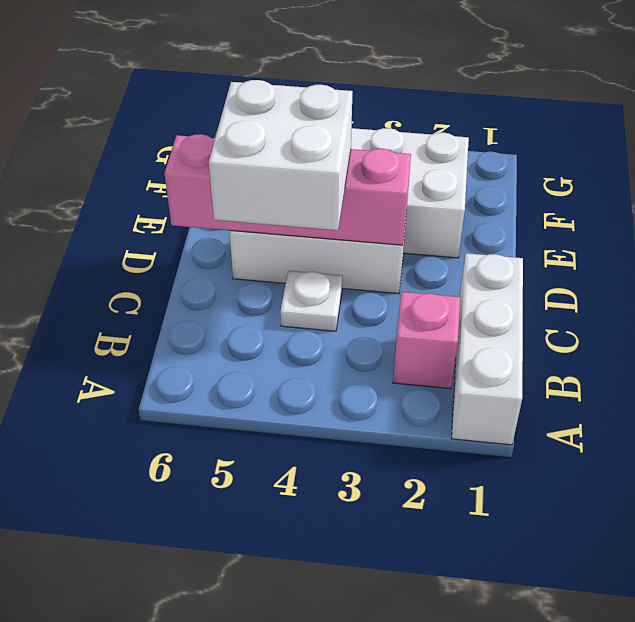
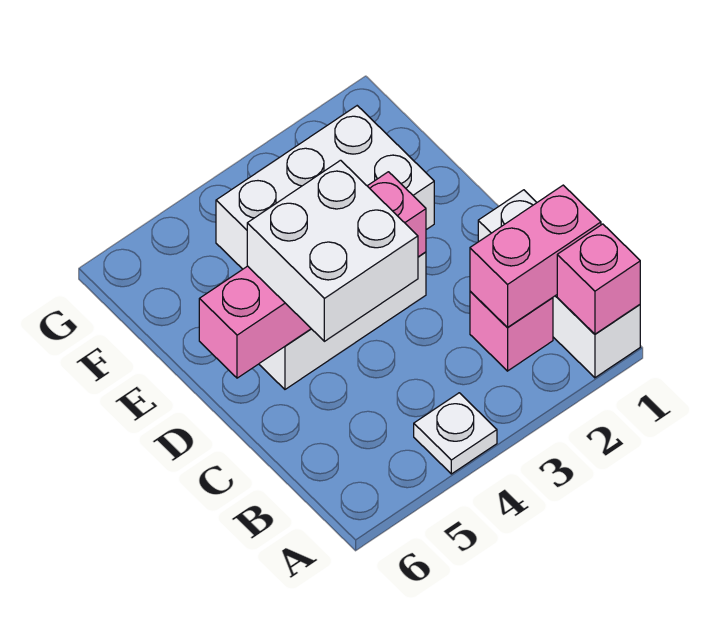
none -> pink 1x1 brick [557,224,640,334]
none -> pink 1x2 brick [470,185,601,327]
white 1x1 plate [280,271,343,331] -> white 1x1 plate moved to [414,393,497,474]

